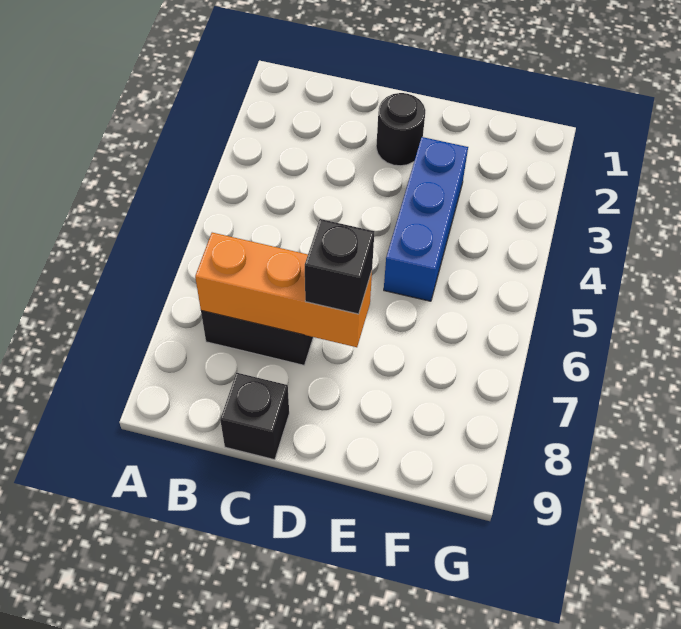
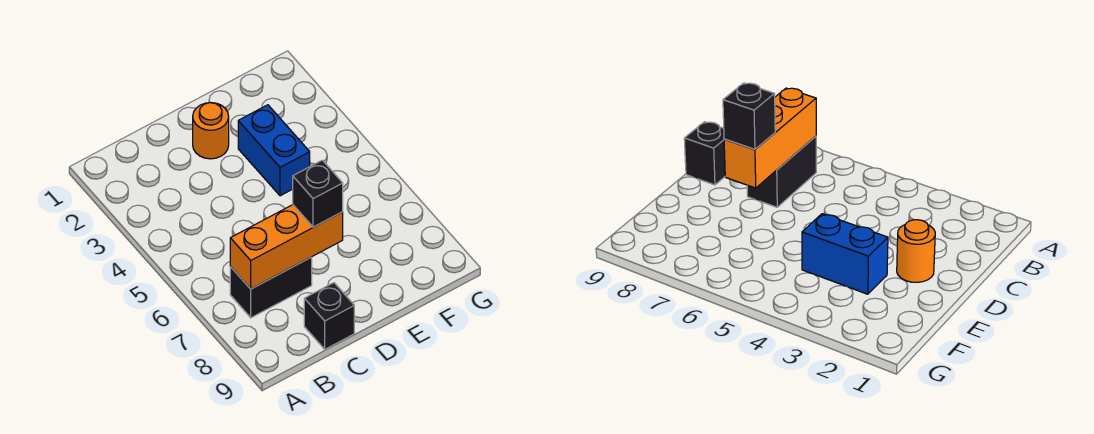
black 1x1 round brick [376,93,425,166] -> orange 1x1 round brick [193,103,229,159]
blue 1x3 brick [384,137,468,301] -> blue 1x2 brick [238,105,310,196]

